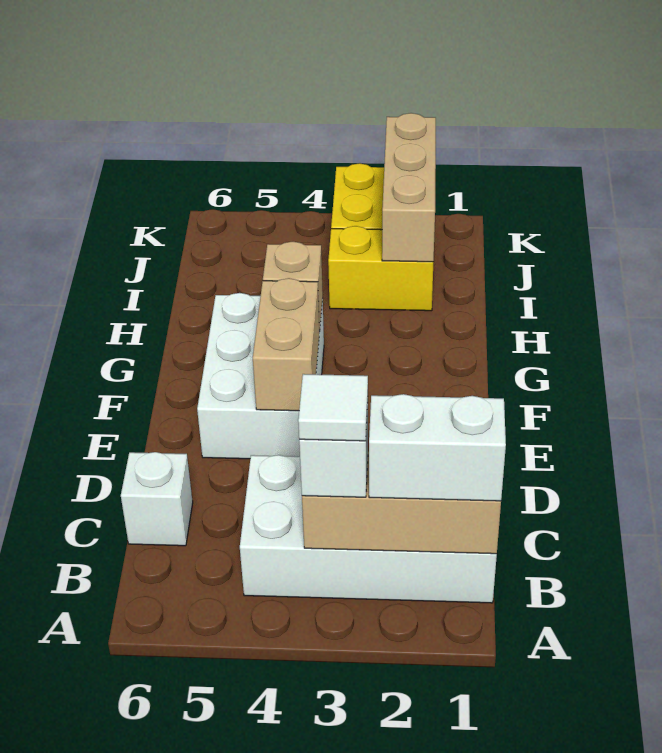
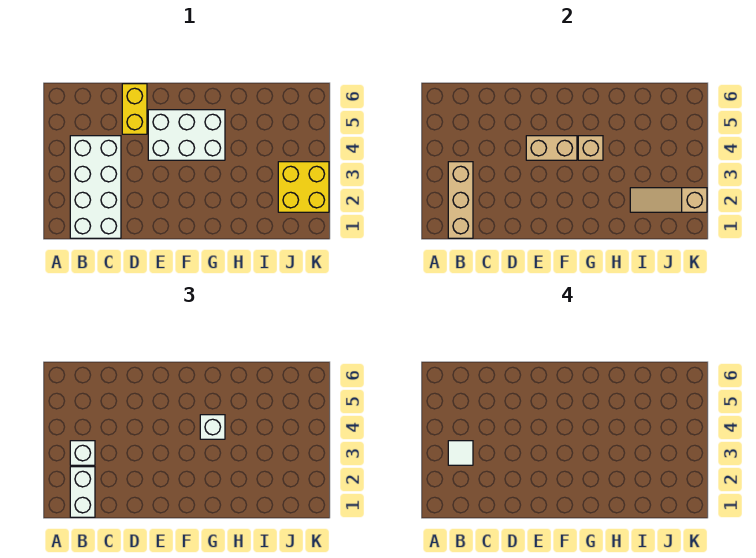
white 1x1 brick [121,452,193,546] -> white 1x1 brick moved to [200,415,225,439]
yellow 1x2 brick [328,226,433,311] -> yellow 1x2 brick moved to [122,84,147,134]
tan 1x3 brick [382,113,436,262] -> tan 1x3 slope [630,188,707,212]

